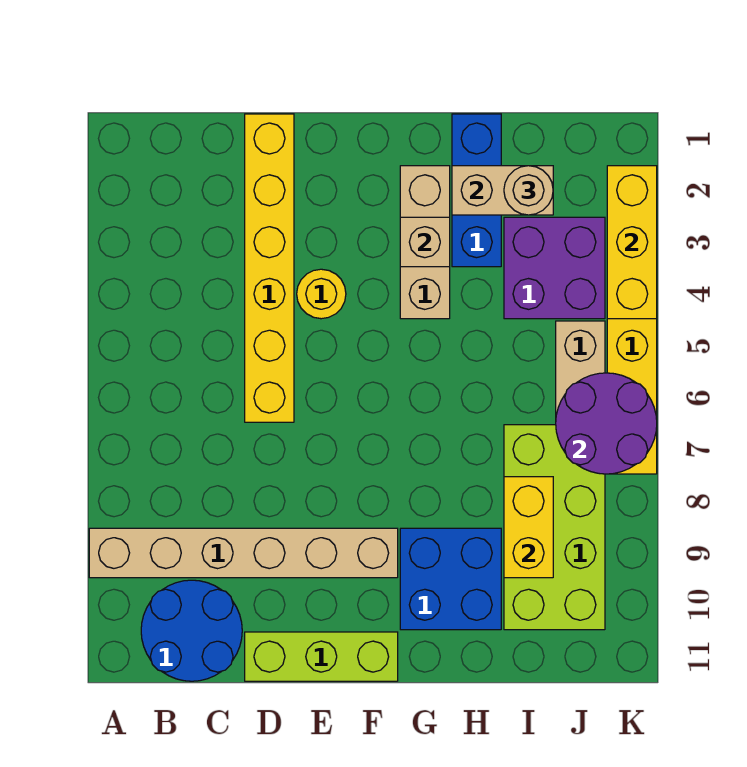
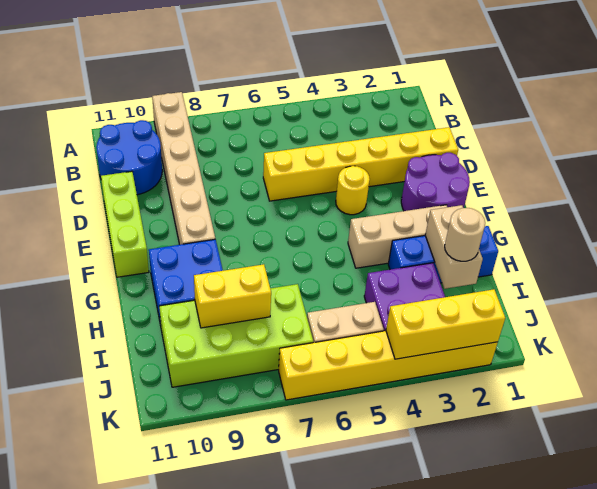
tan 1x1 brick [400,217,450,267] -> none
purple 2x2 round brick [556,373,657,474] -> purple 2x2 round brick moved to [401,153,470,211]

